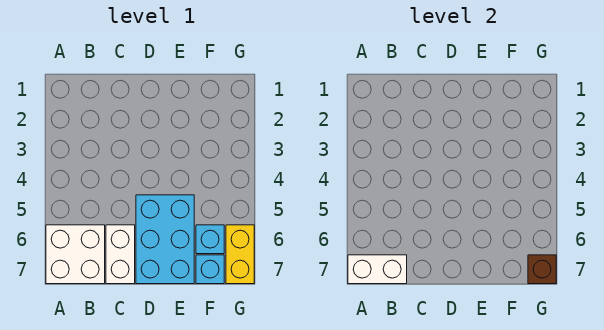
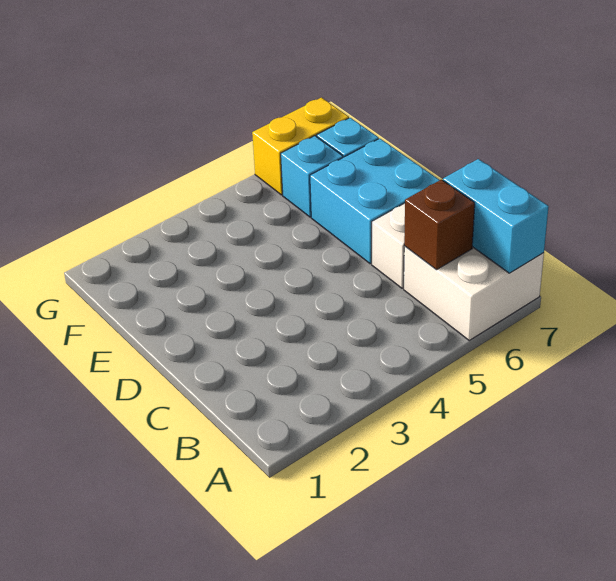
white 1x2 brick [348,255,407,284] -> cyan 1x2 brick [443,159,549,273]
cyan 2x3 brick [136,195,194,284] -> cyan 2x2 brick [310,138,439,264]
brown 1x1 brick [528,255,556,284] -> brown 1x1 brick moved to [404,180,475,270]

